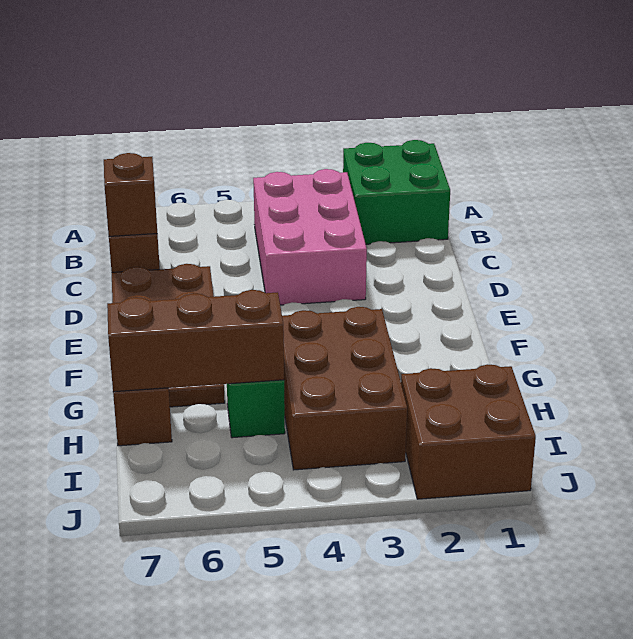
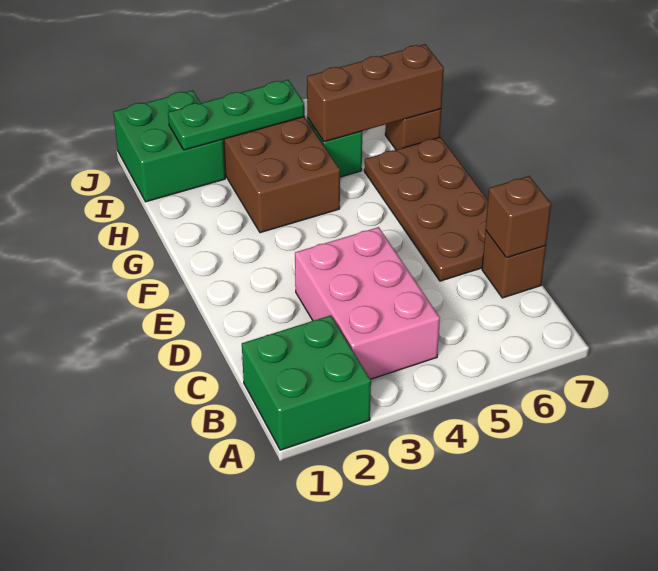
brown 2x2 brick [401,364,536,499] -> green 2x2 brick [113,90,225,202]
none -> green 1x3 plate [168,80,305,150]

